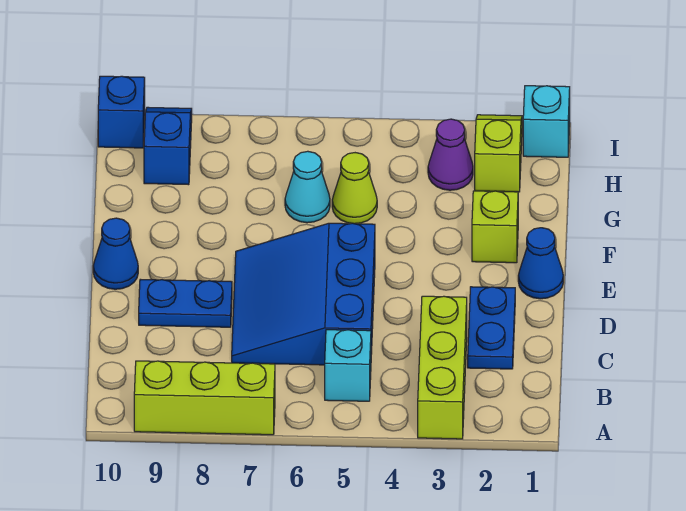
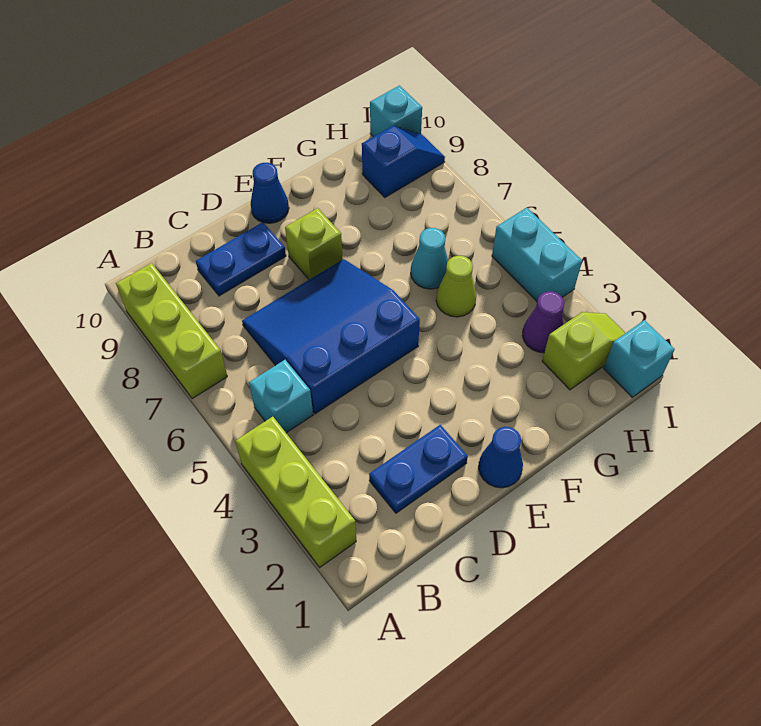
lime 1x3 brick [418,296,467,439] -> lime 1x3 brick turned to [235,417,356,567]
blue 1x2 plate [139,279,232,327] -> blue 1x2 plate turned to [196,222,286,296]
lime 1x1 brick [472,191,518,263] -> lime 1x1 brick moved to [285,208,343,280]
none -> cyan 1x2 brick [492,208,582,302]
blue 1x1 brick [98,76,145,148] -> cyan 1x1 brick [370,86,422,137]

